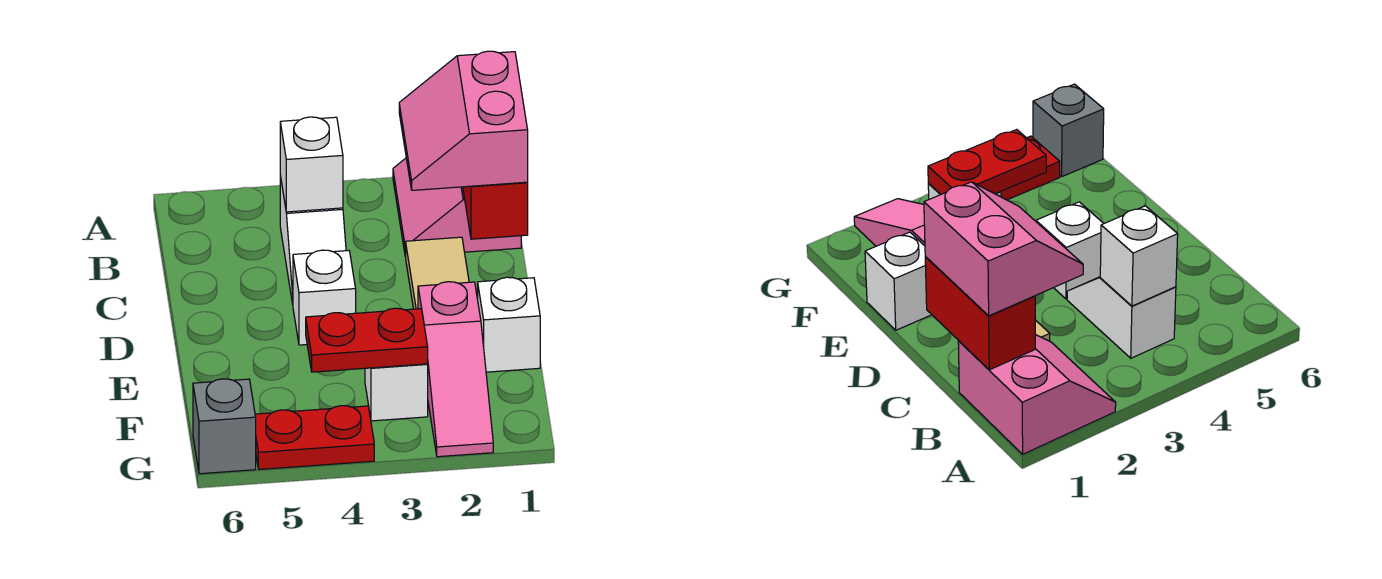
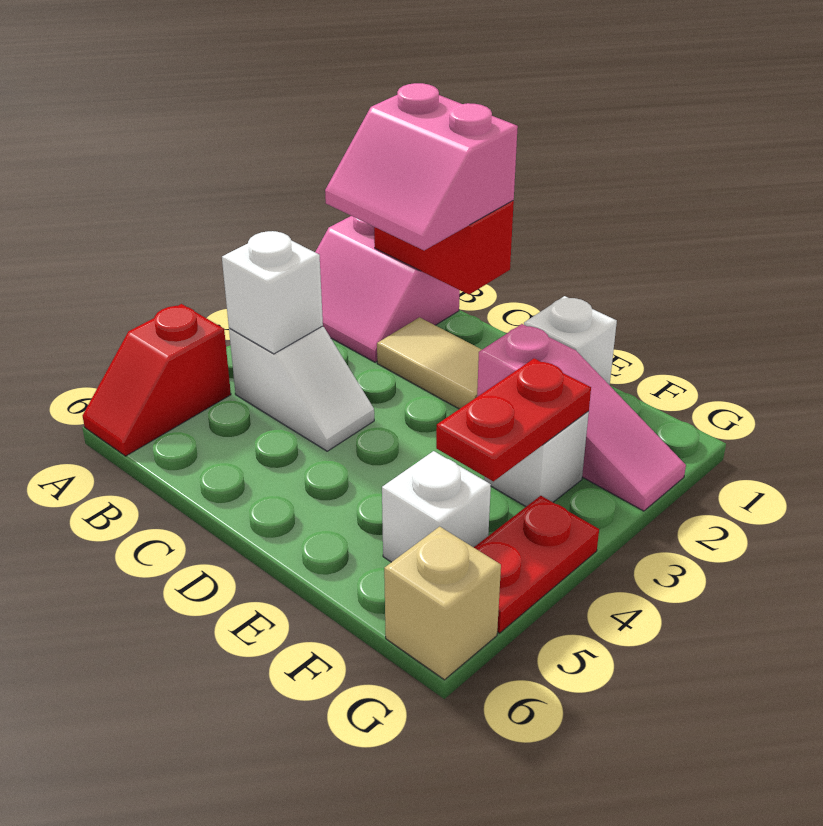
none -> red 1x2 slope [82,304,231,456]
white 1x1 brick [293,250,356,345] -> white 1x1 brick moved to [382,451,491,562]
grey 1x1 brick [193,379,256,474] -> tan 1x1 brick [384,526,501,680]

